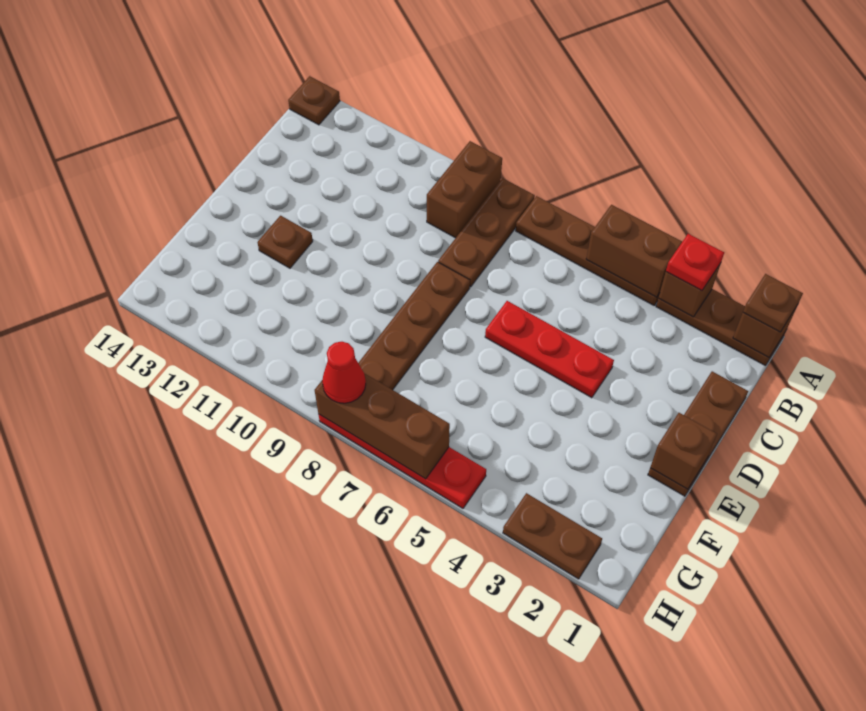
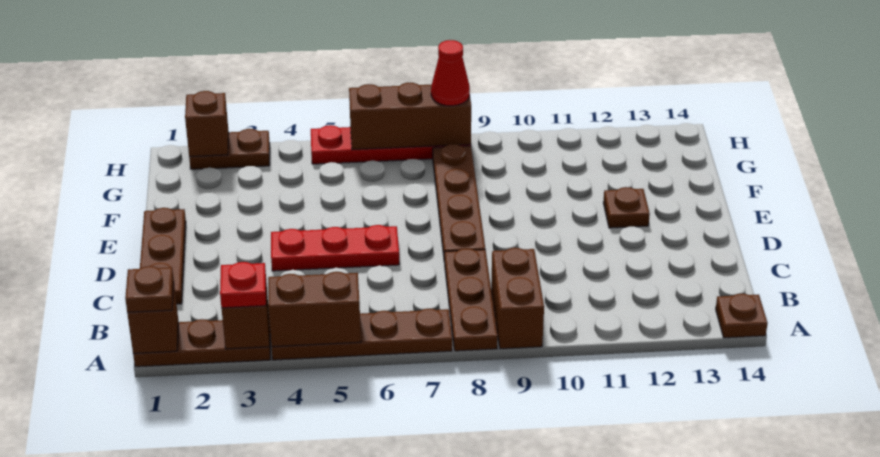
brown 1x1 brick [650,413,717,489] -> brown 1x1 brick moved to [185,91,229,157]

